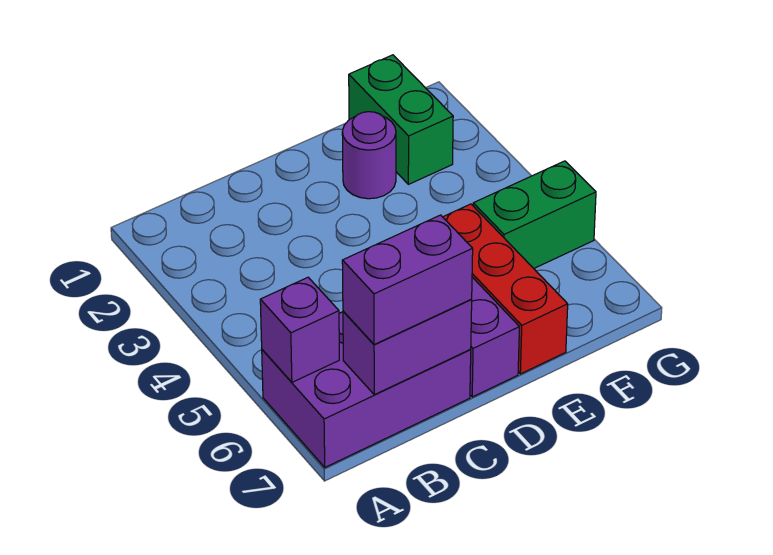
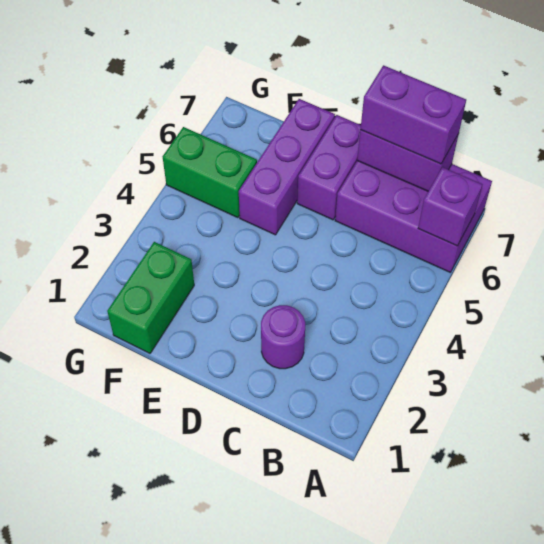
purple 1x1 round brick [342,112,396,199] -> purple 1x1 round brick moved to [261,305,305,369]
red 1x3 brick [443,204,568,374] -> purple 1x3 brick [239,99,335,235]

